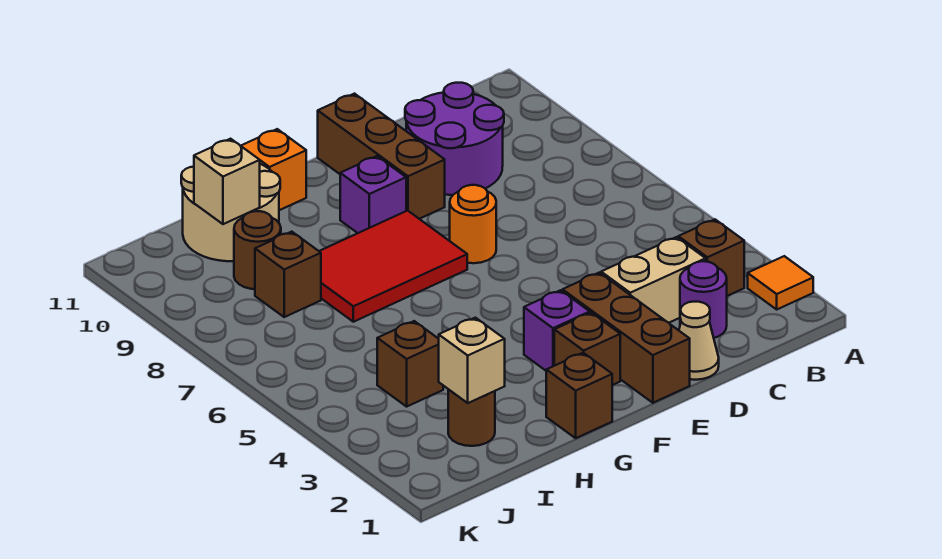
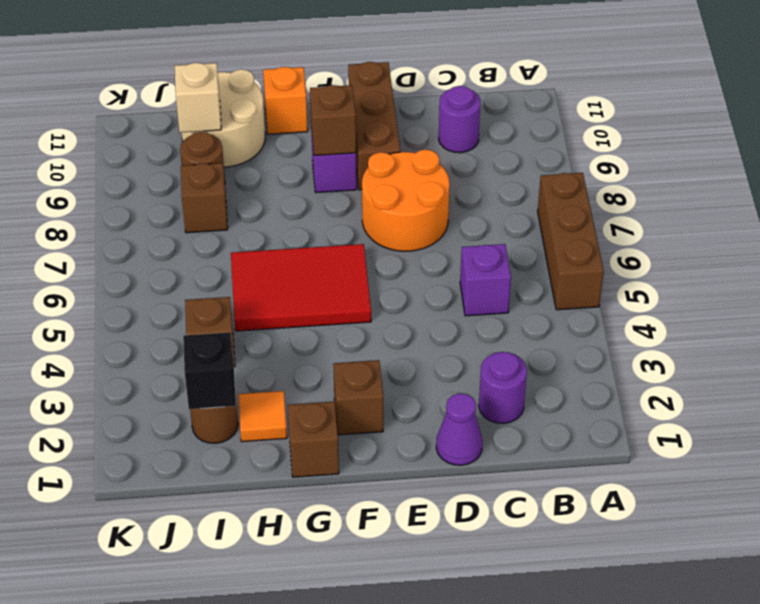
orange 1x1 tile [748,256,813,309] -> orange 1x1 tile moved to [238,391,287,442]
brown 1x1 brick [678,219,744,296] -> brown 1x1 brick moved to [310,85,356,156]
tan 1x2 brick [601,237,706,323] -> none
purple 2x2 round brick [405,83,504,195] -> purple 1x1 round brick [439,86,481,153]
tan 1x1 cone [679,302,719,380] -> purple 1x1 cone [436,393,482,465]
brown 1x3 brick [563,273,690,403] -> brown 1x3 brick moved to [538,173,604,310]
orange 1x1 round brick [450,185,496,263] -> orange 2x2 round brick [362,150,450,251]
purple 1x1 brick [524,290,590,371] -> purple 1x1 brick moved to [460,244,511,316]
red 2x3 tile [319,211,467,322] -> red 2x3 tile moved to [231,244,371,331]
tan 1x1 brick [439,318,505,403] -> black 1x1 brick [183,332,236,409]

